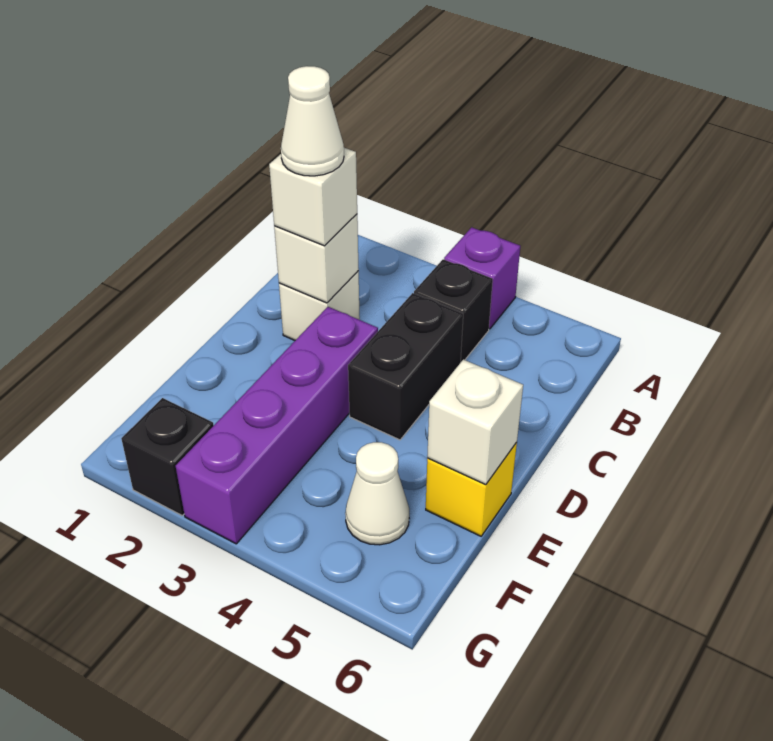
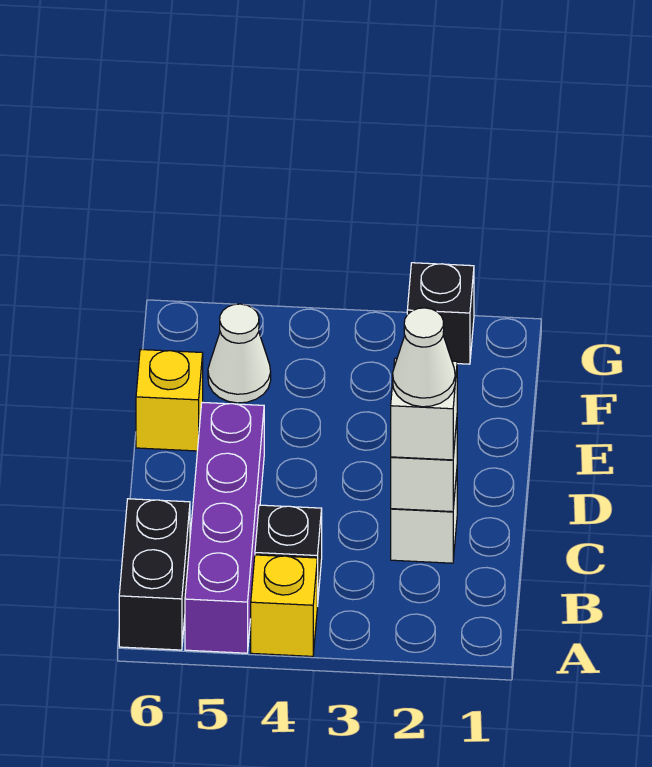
purple 1x1 brick [444,227,520,329] -> yellow 1x1 brick [251,555,317,656]
black 1x2 brick [348,293,463,440] -> black 1x2 brick moved to [119,499,190,650]
purple 1x4 brick [176,307,378,544] -> purple 1x4 brick moved to [185,402,264,653]
white 1x1 brick [427,360,523,485] -> none

